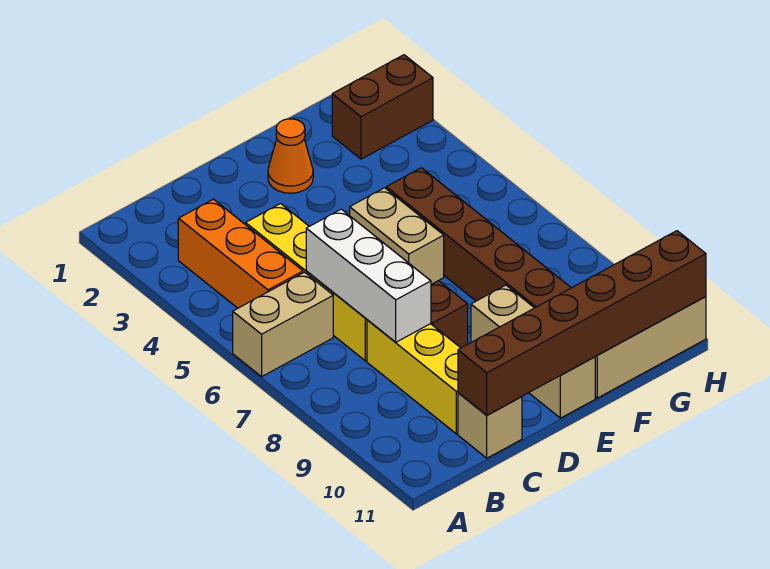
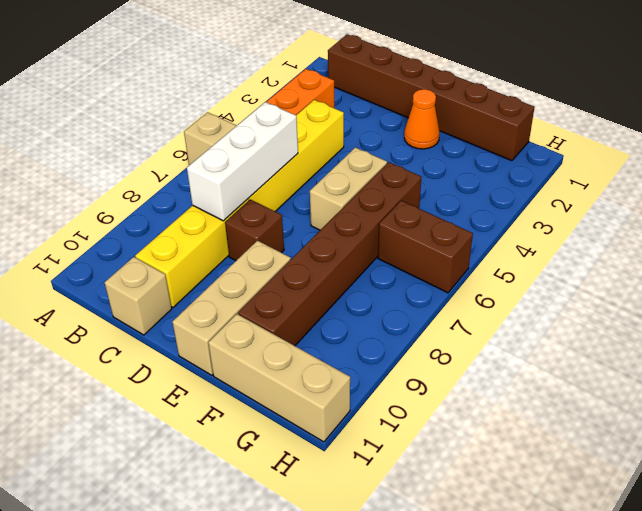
brown 1x6 brick [458,231,706,415] -> brown 1x6 brick moved to [328,34,535,161]
brown 1x2 brick [332,55,433,159] -> brown 1x2 brick moved to [378,201,473,293]

